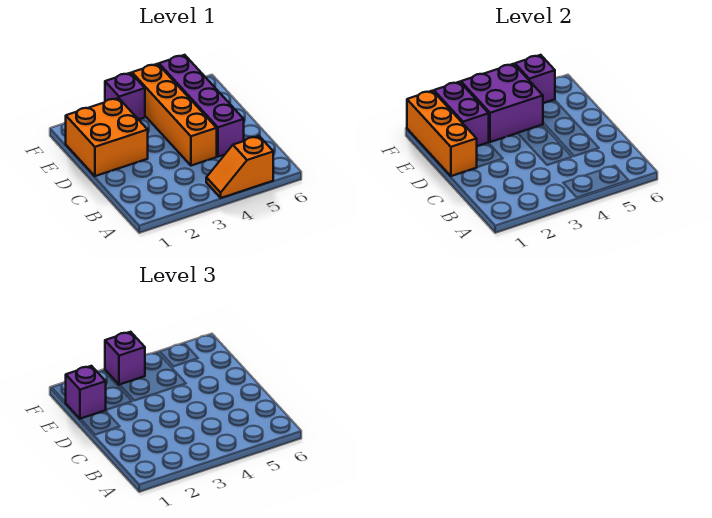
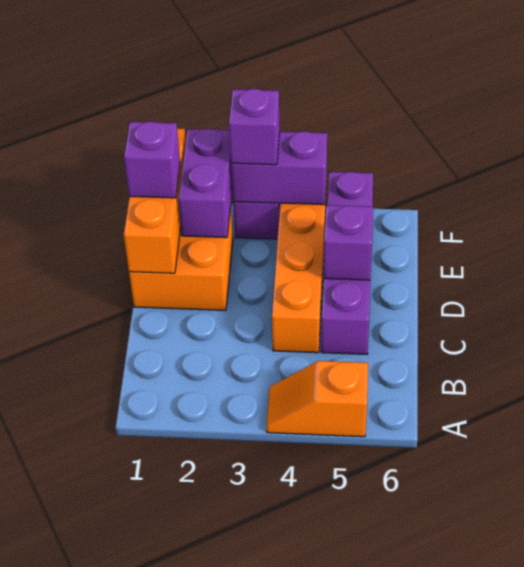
purple 2x2 brick [461,64,543,142] -> purple 1x2 brick [231,131,327,205]
purple 1x1 brick [515,55,555,103] -> purple 1x1 brick moved to [324,205,373,280]

